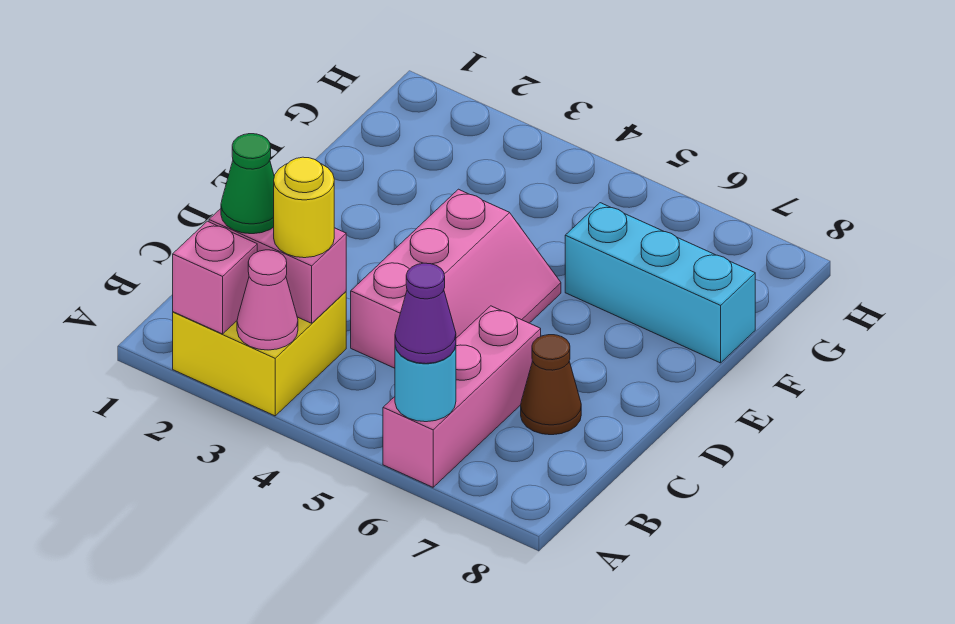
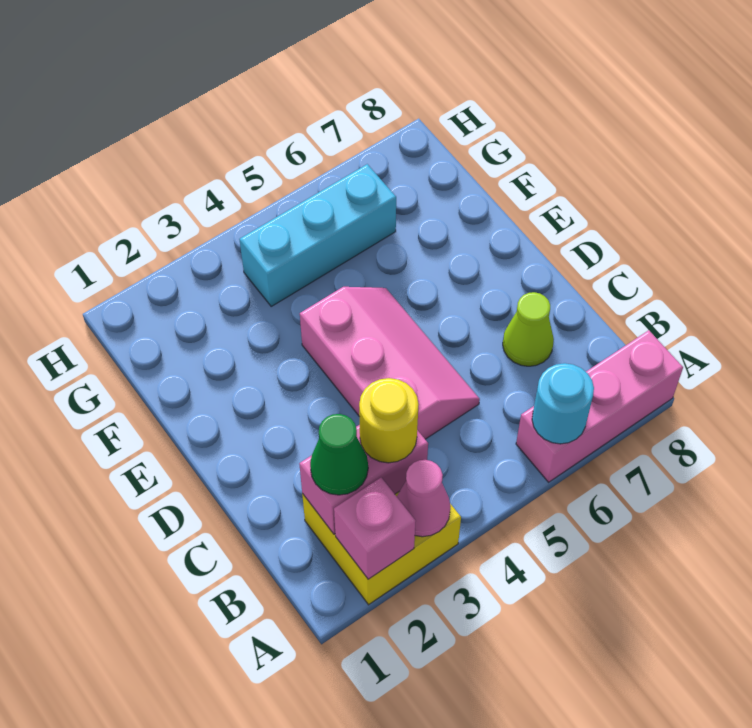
pink 1x3 brick [383,306,541,487] -> pink 1x3 brick turned to [516,330,683,482]
purple 1x1 cone [395,263,456,364] -> none
brown 1x1 cone [521,335,581,435] -> lime 1x1 cone [503,292,554,366]
cyan 1x3 brick [565,203,755,363] -> cyan 1x3 brick moved to [239,164,396,306]

